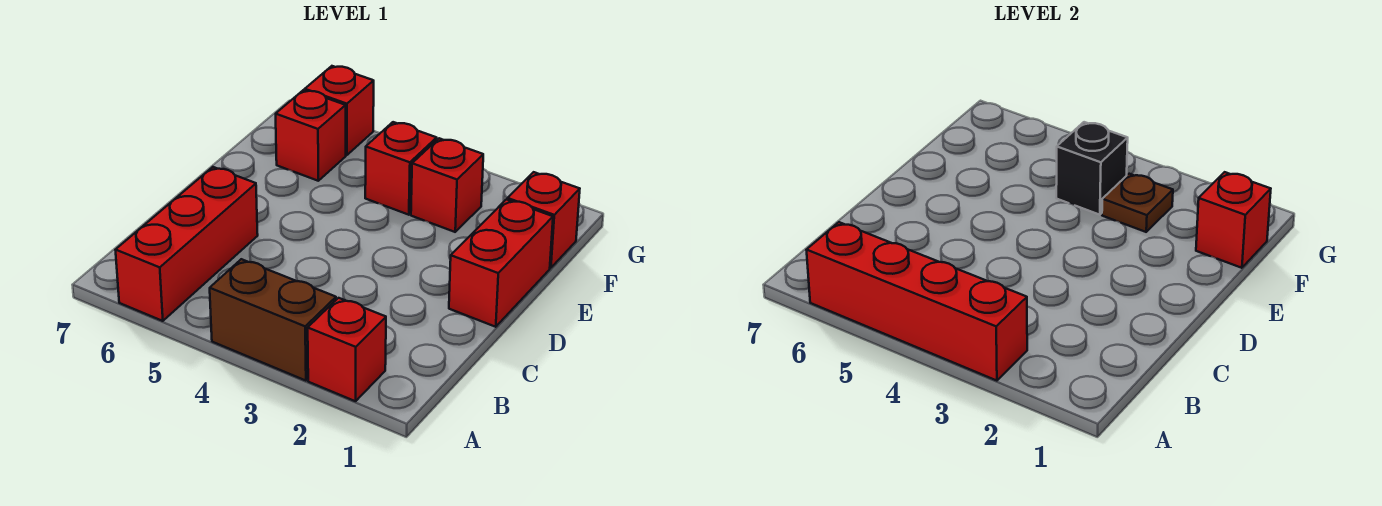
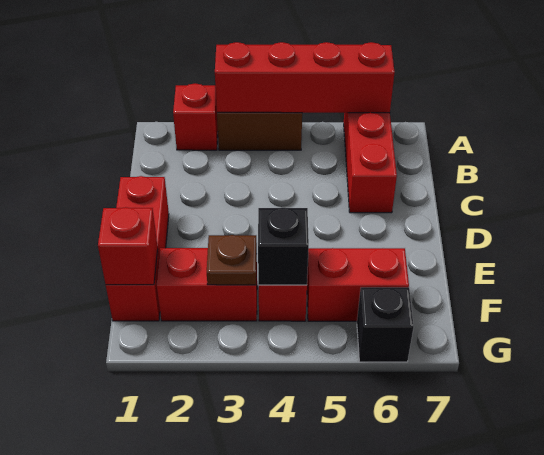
red 1x1 brick [411,138,483,232] -> red 1x2 brick [157,248,257,321]
red 1x1 brick [276,90,346,181] -> red 1x2 brick [307,248,409,321]
red 1x1 brick [305,66,374,155] -> black 1x1 brick [357,287,414,362]

